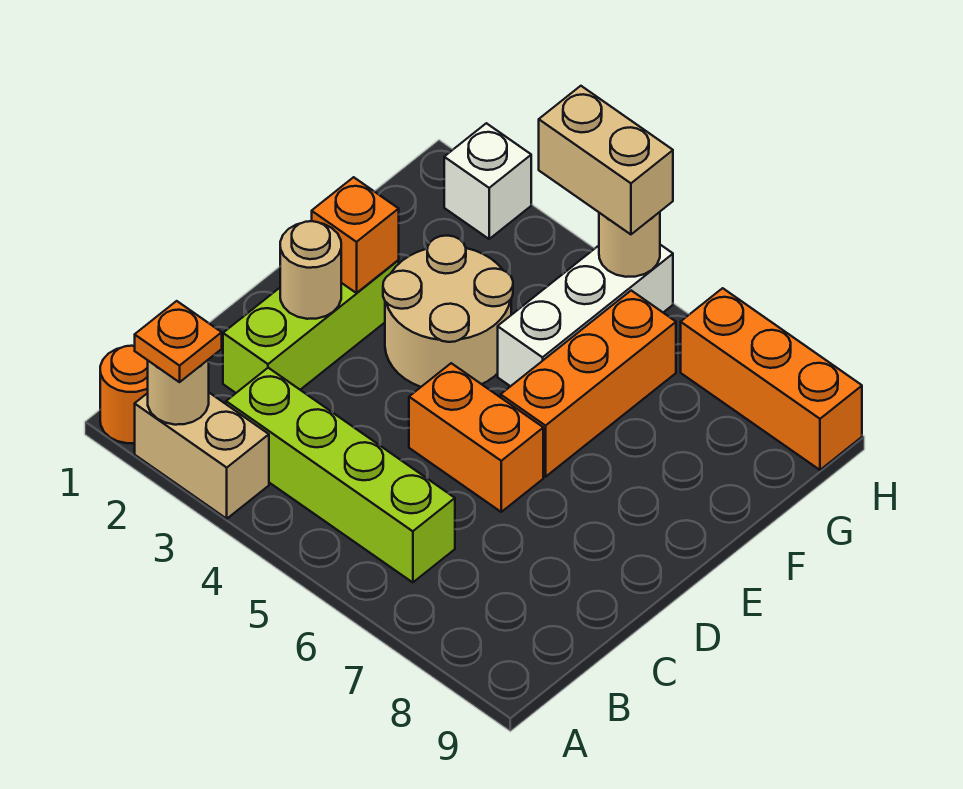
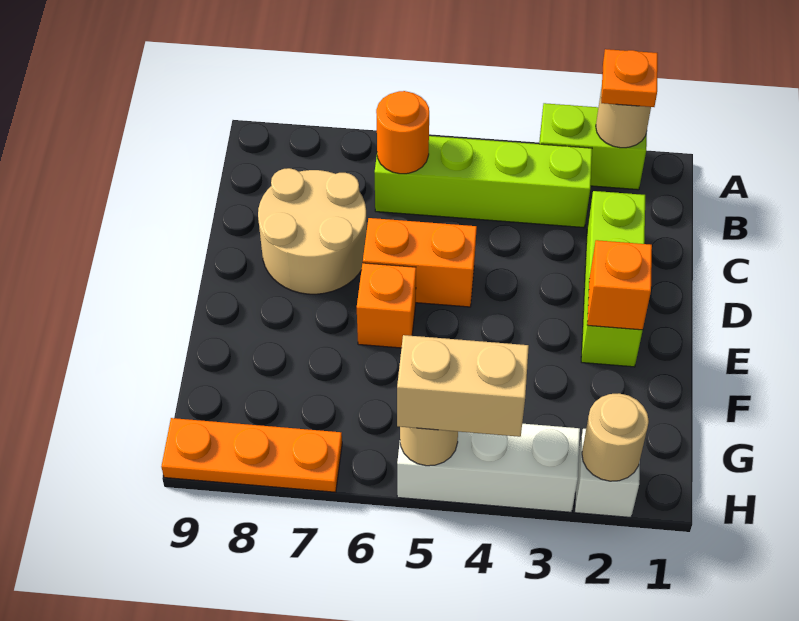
orange 1x1 round brick [100,346,148,443] -> orange 1x1 round brick moved to [376,91,429,174]
tan 1x2 brick [135,393,269,519] -> lime 1x2 brick [539,103,647,190]
tan 1x1 round brick [280,221,341,319] -> tan 1x1 round brick moved to [582,393,649,481]
tan 2x2 round brick [383,236,513,387] -> tan 2x2 round brick moved to [258,168,367,294]
orange 1x3 brick [501,291,676,477] -> orange 1x1 brick [357,263,416,348]
white 1x3 brick [498,245,673,386] -> white 1x3 brick turned to [397,424,580,512]
orange 1x3 brick [681,288,862,470] -> orange 1x3 plate [161,418,342,492]

